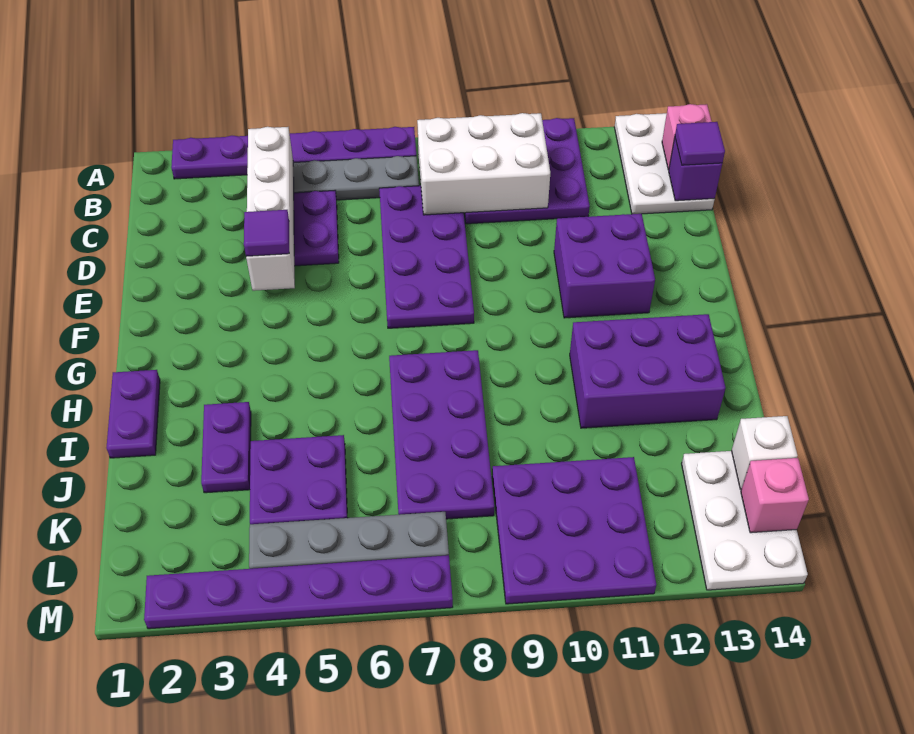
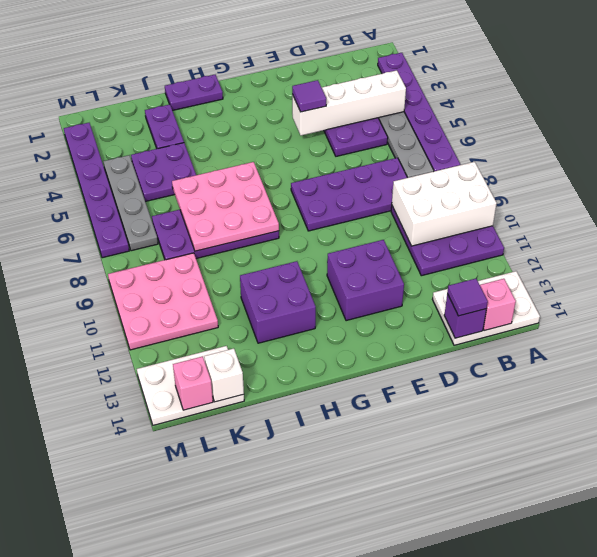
white 2x3 brick [417,113,550,215] -> white 2x3 brick turned to [392,162,497,246]
none -> pink 3x3 plate [172,162,279,251]
purple 2x3 brick [570,314,726,428] -> purple 2x2 brick [240,261,316,343]
purple 1x2 plate [201,402,251,493] -> purple 1x2 plate turned to [145,104,184,149]
purple 3x3 plate [492,457,656,604] -> pink 3x3 plate [108,253,218,350]

